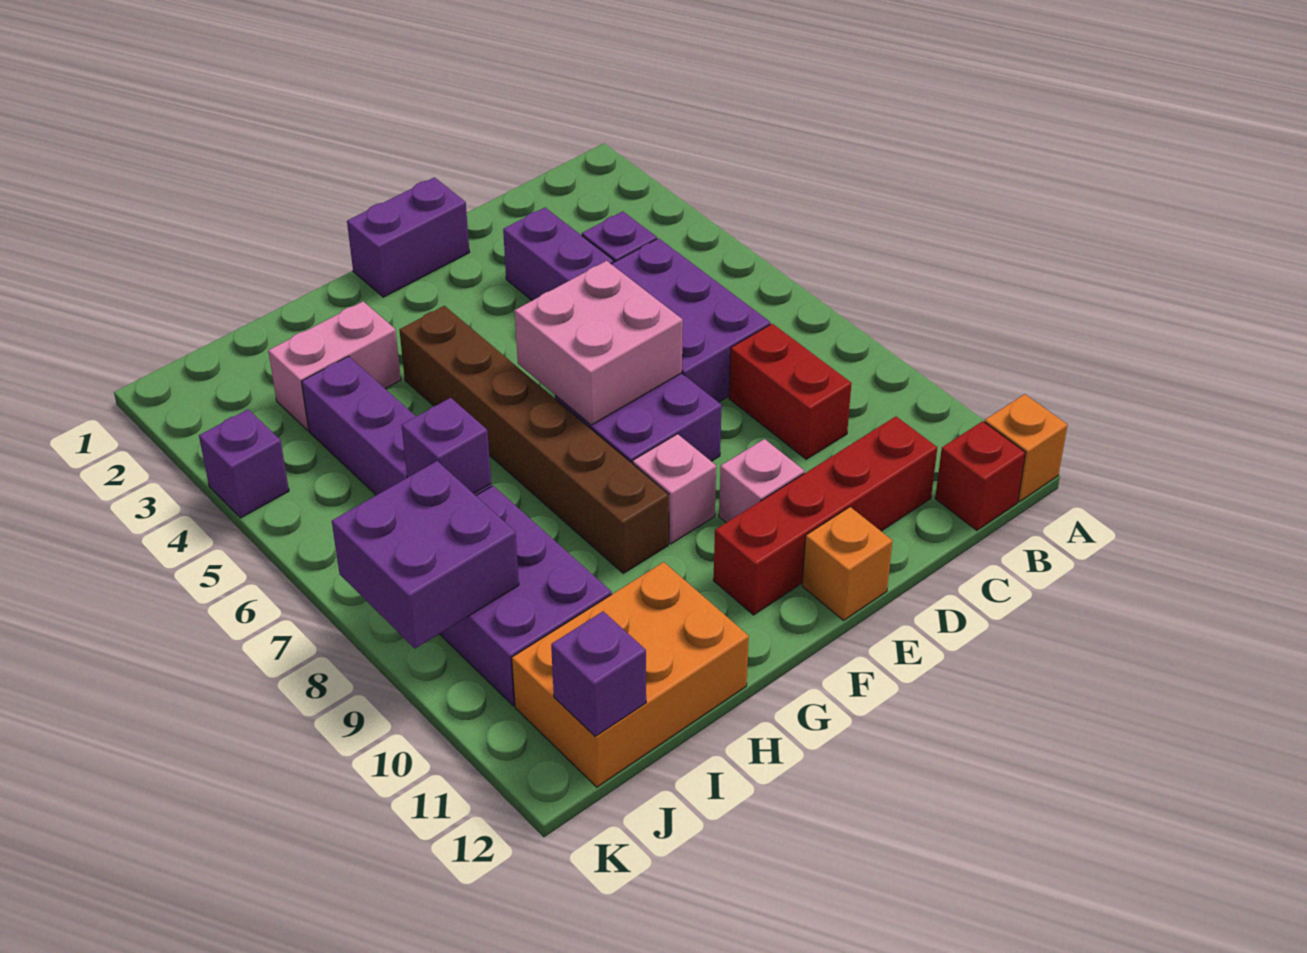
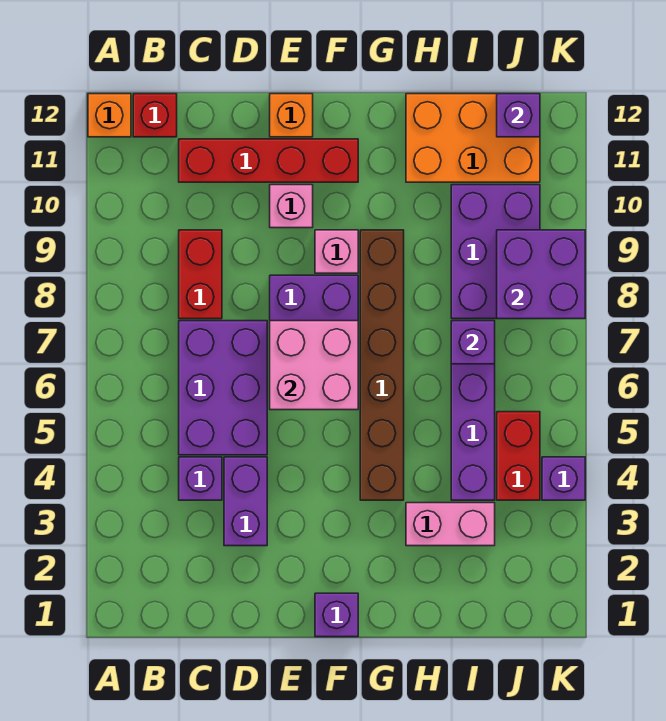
purple 1x2 brick [347,177,470,297] -> purple 1x1 brick [315,593,358,637]
none -> red 1x2 brick [497,412,540,500]

